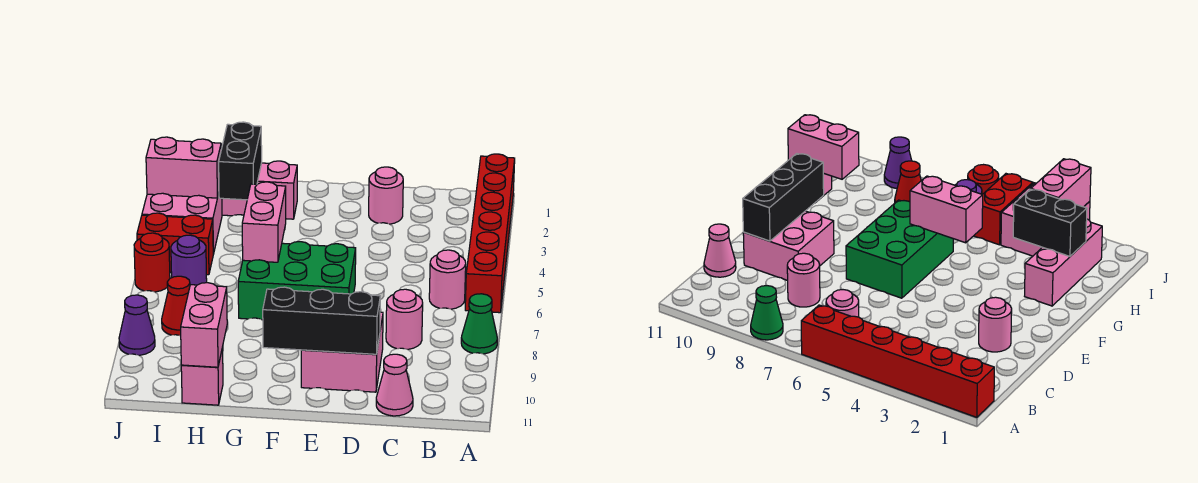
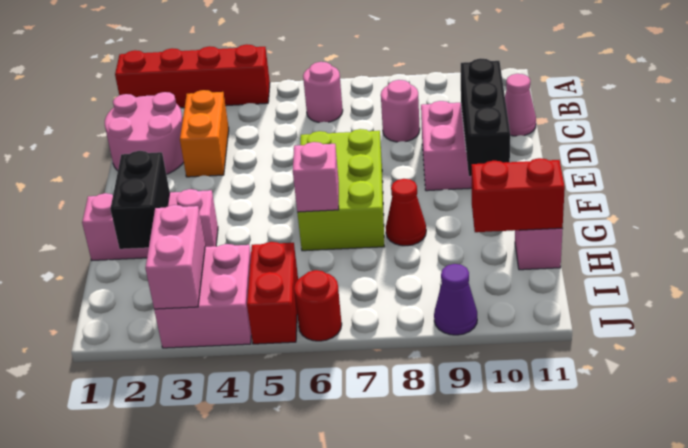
red 1x6 brick [465,154,515,313] -> red 1x4 brick [115,44,270,108]
green 1x1 cone [461,294,497,354] -> none
none -> orange 1x2 brick [180,90,229,177]
pink 1x1 round brick [369,167,403,224] -> pink 2x2 round brick [105,92,184,174]
green 2x3 brick [238,242,356,320] -> lime 2x3 brick [297,129,384,251]
pink 1x3 brick [222,161,297,219] -> pink 1x3 brick turned to [82,189,218,260]
pink 1x2 brick [242,182,286,262] -> pink 1x1 brick [293,142,339,212]
black 1x2 brick [219,122,262,200] -> black 1x2 brick turned to [110,151,170,249]
pink 1x2 brick [181,283,227,367] -> red 1x2 brick [472,158,565,232]
purple 1x1 round brick [171,235,207,285] -> none
red 1x1 cone [162,276,190,336] -> red 1x1 cone moved to [386,179,426,246]

